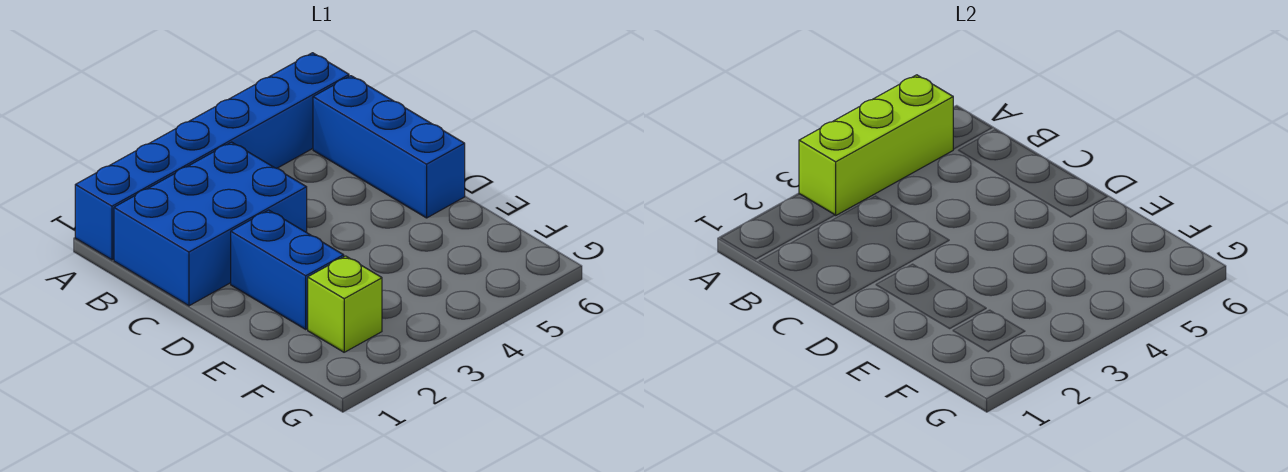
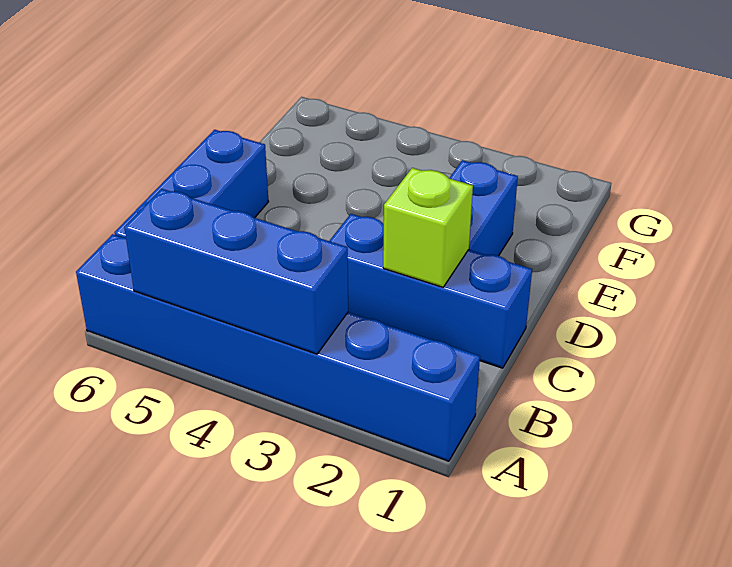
lime 1x3 brick [799,75,953,215] -> blue 1x3 brick [124,189,348,354]
blue 2x3 brick [114,142,307,306] -> blue 1x3 brick [330,214,532,368]
lime 1x1 brick [308,256,382,352] -> lime 1x1 brick moved to [383,168,473,287]

